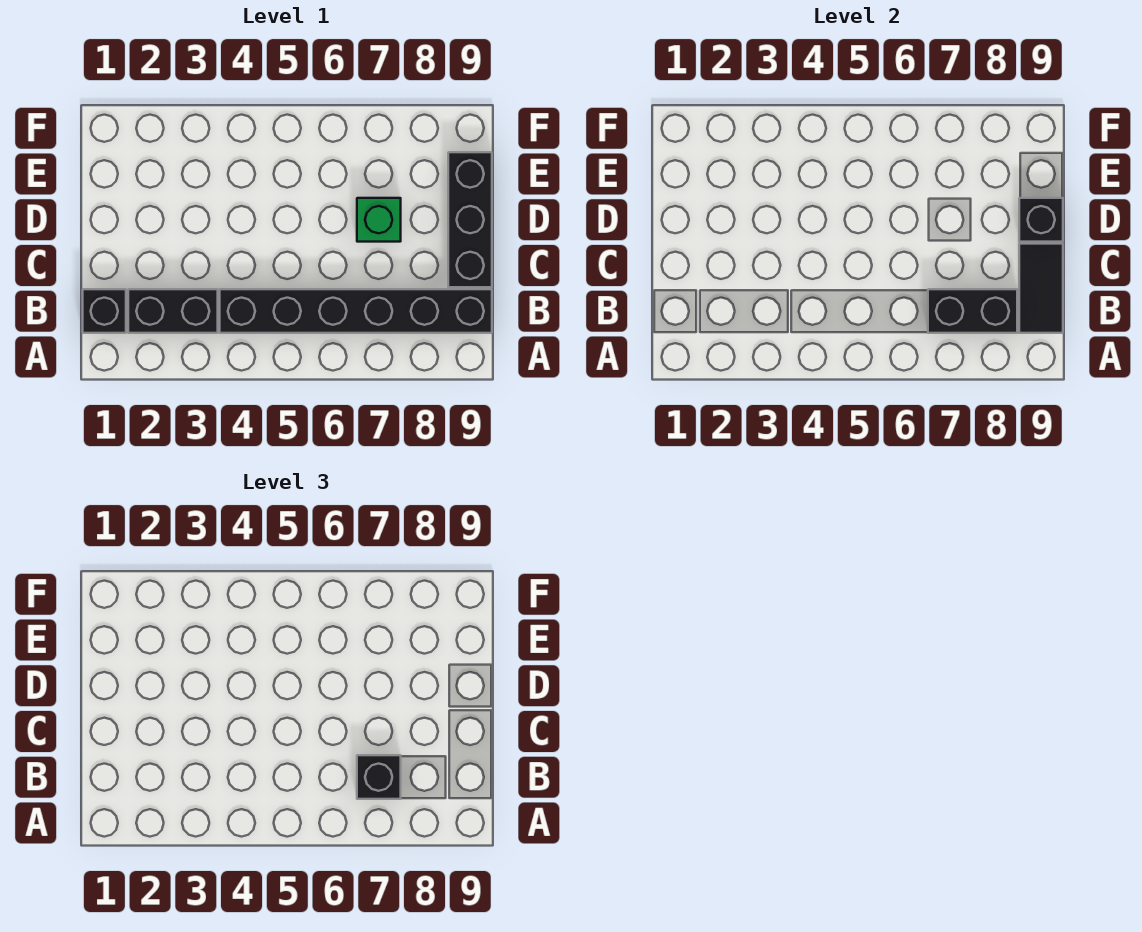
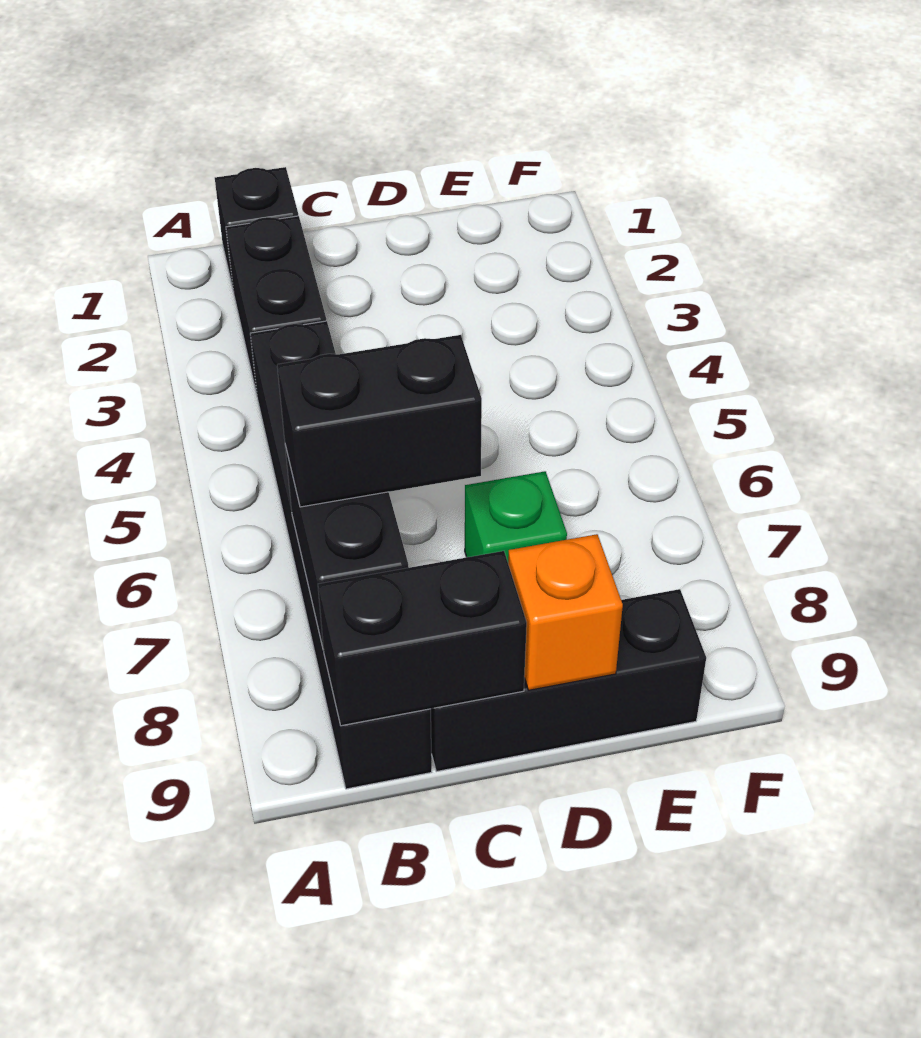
black 1x1 brick [357,755,401,799] -> black 1x2 brick [277,335,482,507]
black 1x2 tile [1019,244,1063,333] -> black 1x2 brick [318,551,527,726]
black 1x1 brick [1019,198,1063,242] -> orange 1x1 brick [508,534,623,690]

